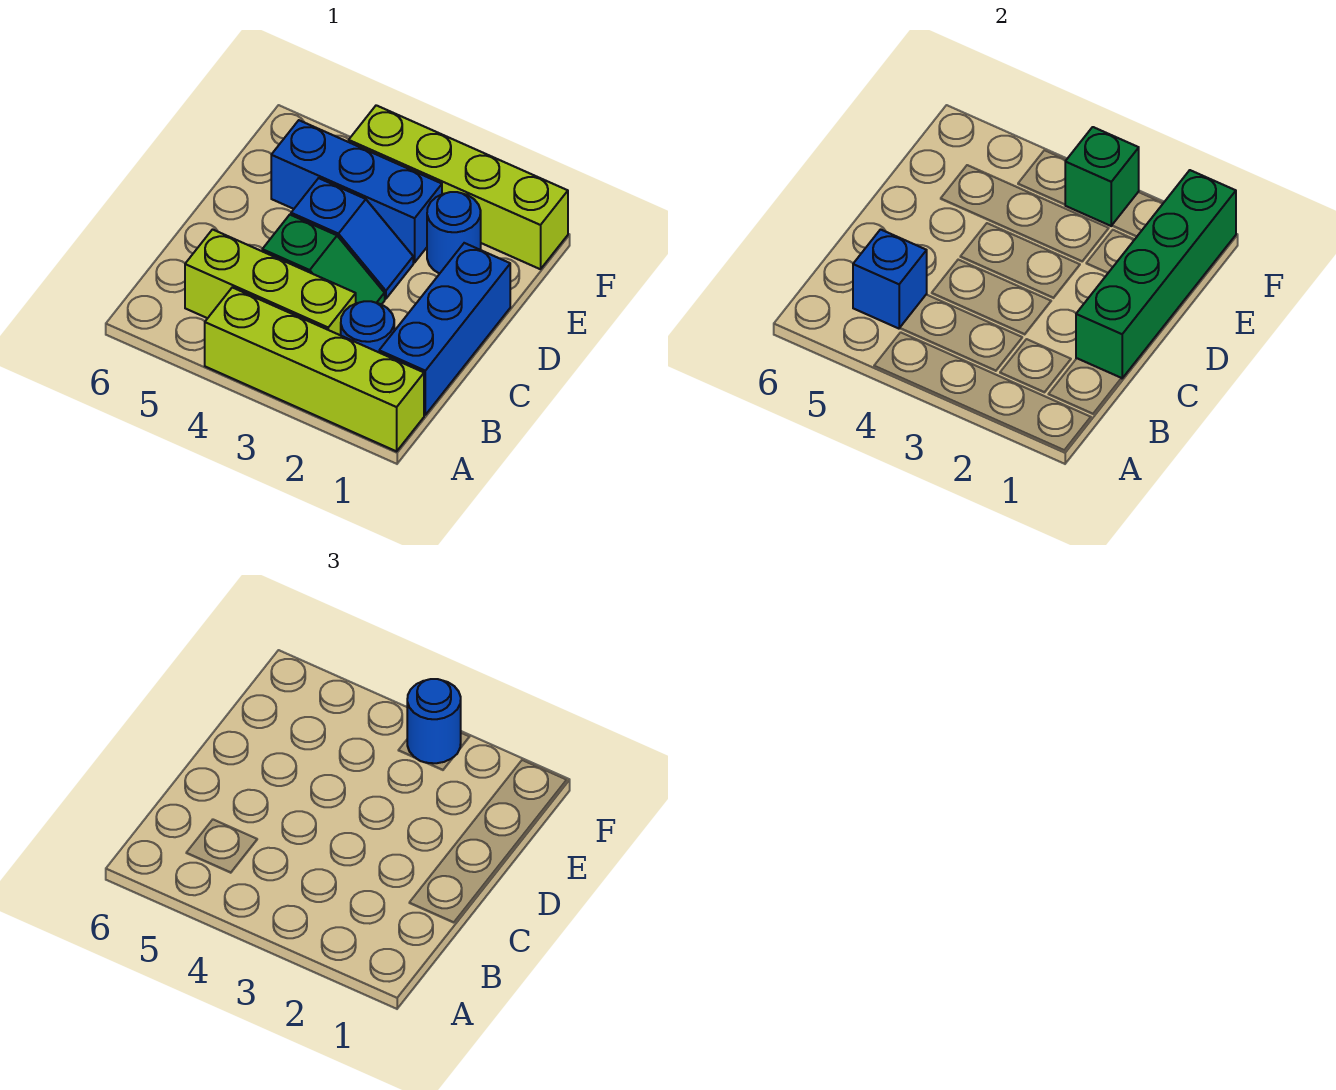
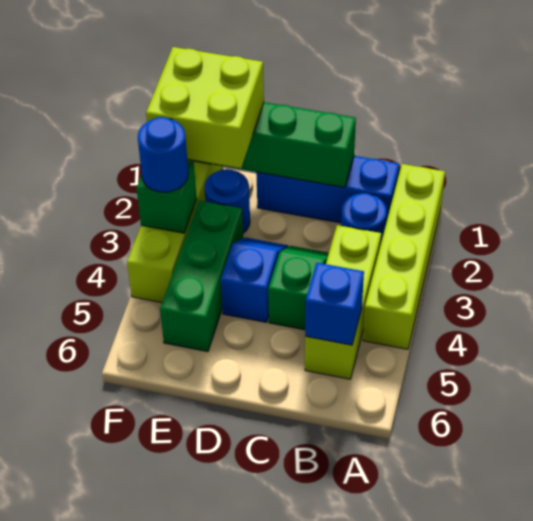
none -> lime 2x2 brick [146,47,264,168]
blue 1x3 brick [271,120,442,263] -> green 1x3 brick [160,201,243,352]

